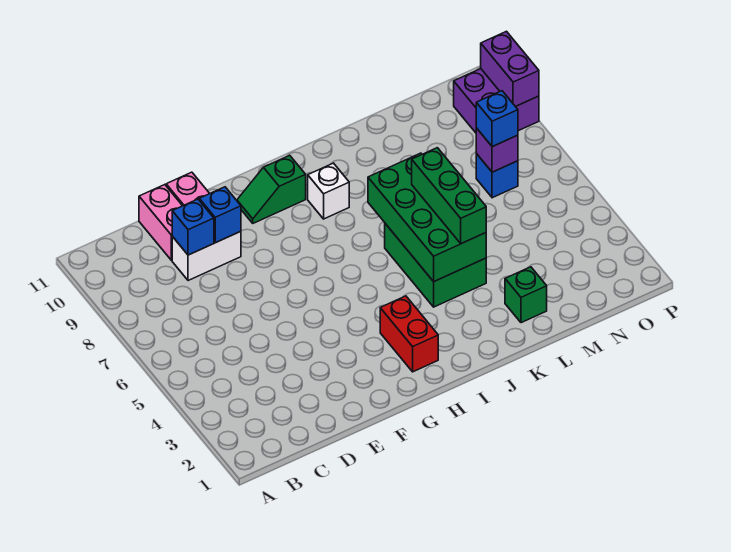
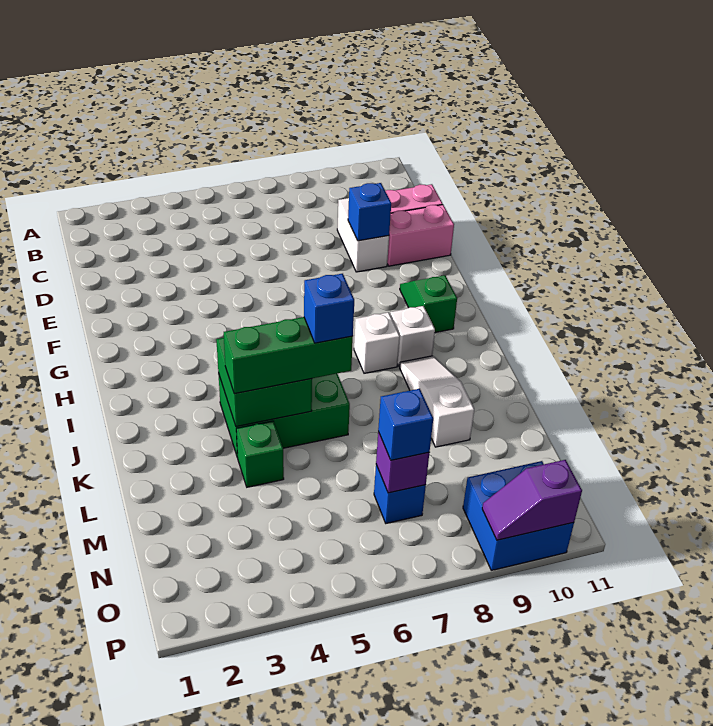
blue 1x1 brick [172,199,214,255] -> blue 1x1 brick moved to [304,274,354,343]
red 1x2 brick [380,296,438,372] -> none
none -> white 1x1 brick [354,312,400,373]
green 2x4 brick [368,153,486,282] -> green 2x2 brick [216,338,312,427]
none -> white 1x3 slope [400,356,474,447]
green 1x1 brick [505,267,547,323] -> green 1x1 brick moved to [236,421,284,487]
purple 2x2 brick [454,69,539,133] -> blue 2x2 brick [463,461,574,570]
purple 1x2 brick [481,31,539,106] -> purple 1x2 slope [482,460,582,540]

